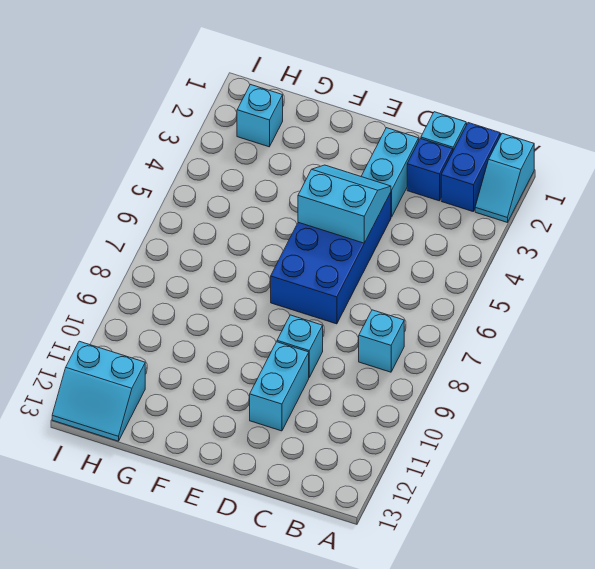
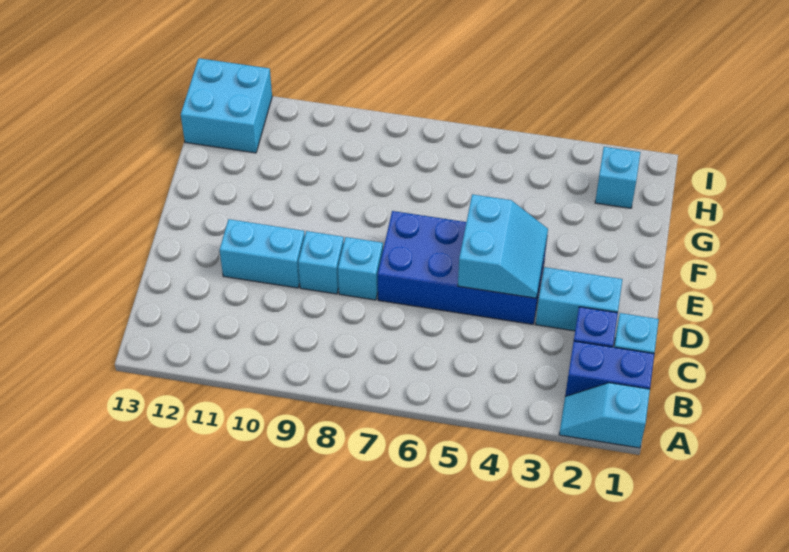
cyan 1x1 brick [359,310,404,372] -> cyan 1x1 brick moved to [338,237,383,300]
cyan 2x2 slope [52,341,145,441] -> cyan 2x2 brick [181,58,272,153]

